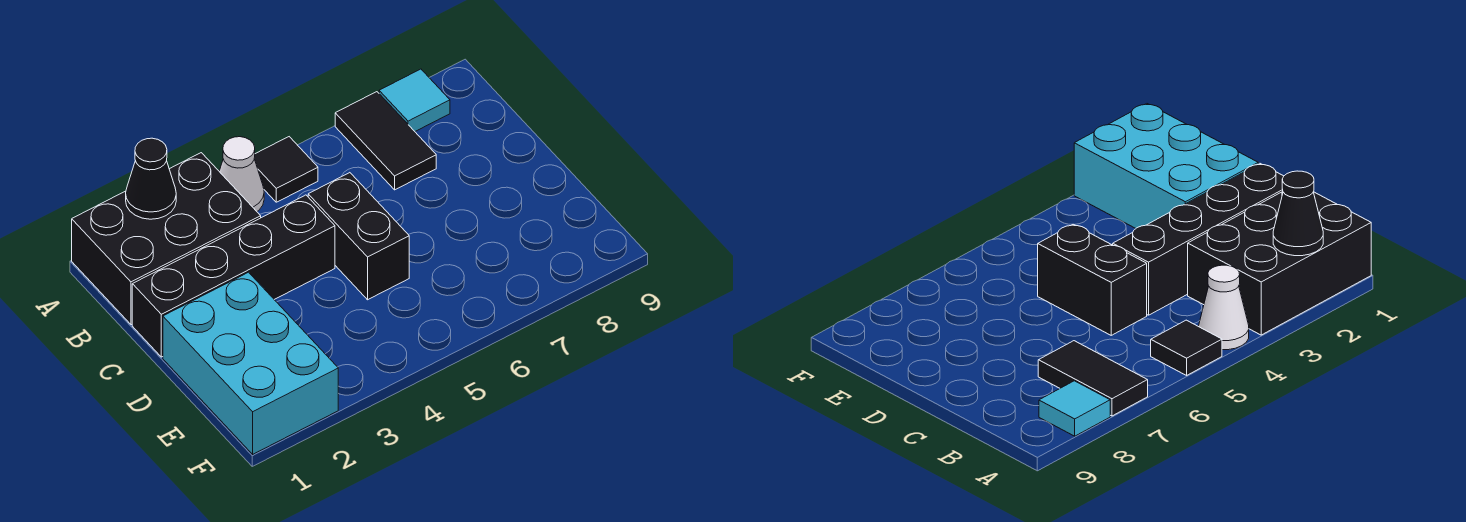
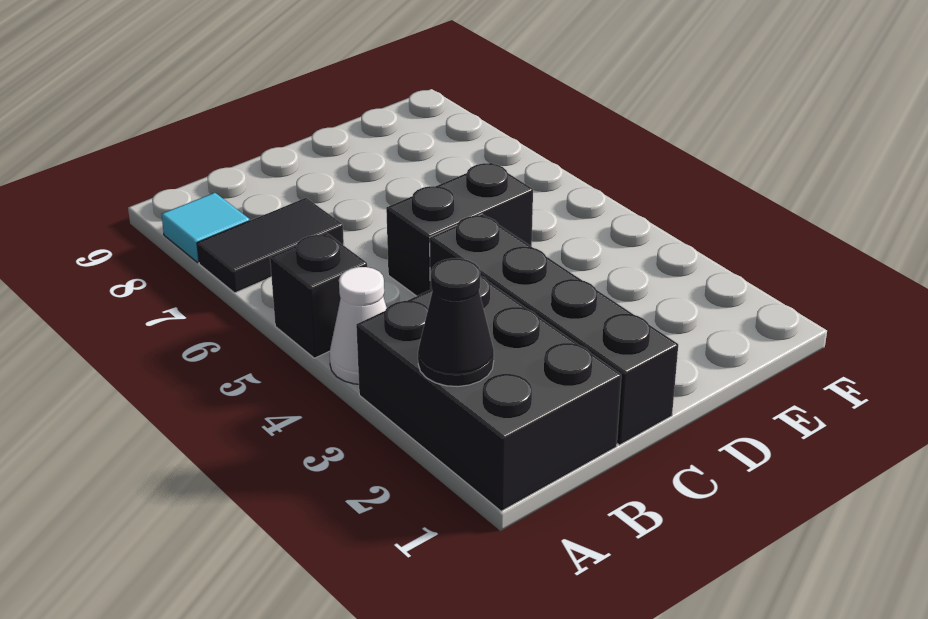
black 1x1 tile [254,137,318,202] -> black 1x1 brick [270,233,367,358]
cyan 2x3 brick [163,272,338,454] -> none

